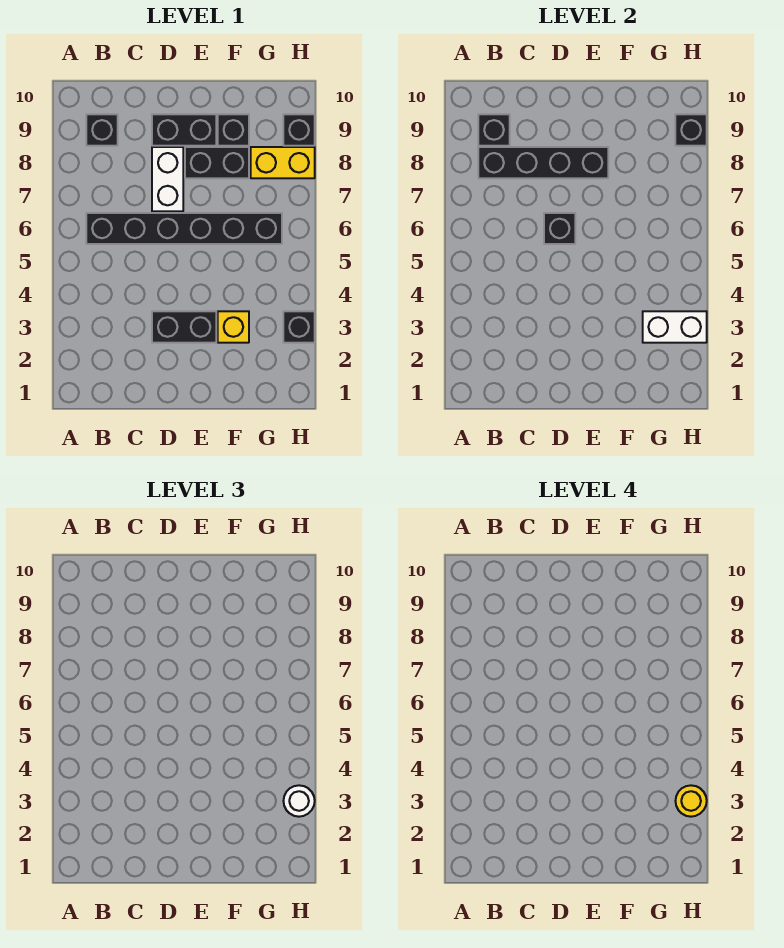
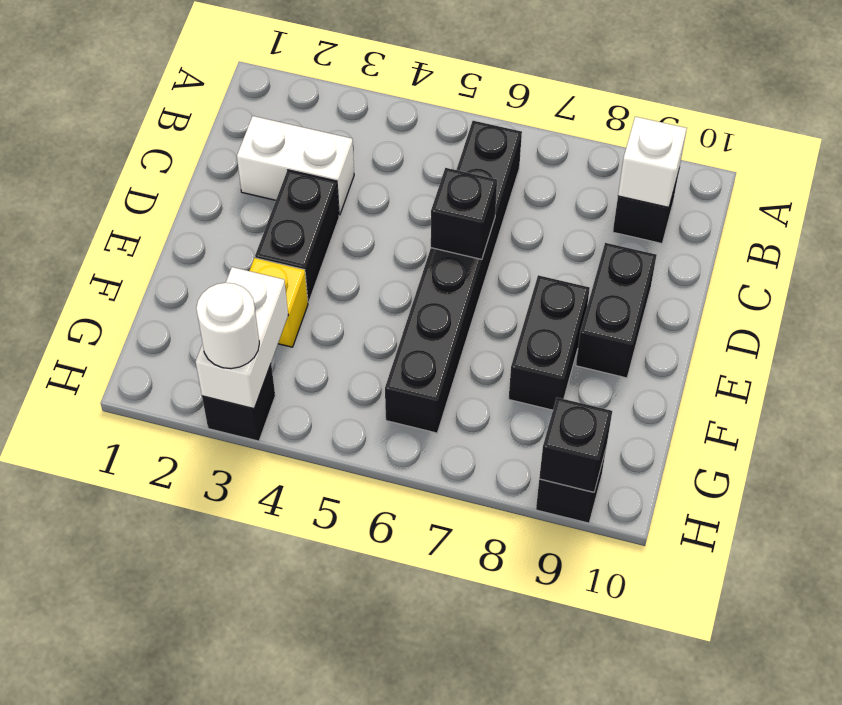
black 1x4 brick [478,147,608,178] -> none
black 1x1 brick [478,114,510,146] -> white 1x1 brick [618,117,687,207]
white 1x2 brick [152,147,183,211] -> white 1x2 brick moved to [237,116,354,215]
black 1x1 brick [218,114,249,146] -> none
yellow 1x2 brick [251,147,315,178] -> none
yellow 1x1 round brick [676,785,707,817] -> none

